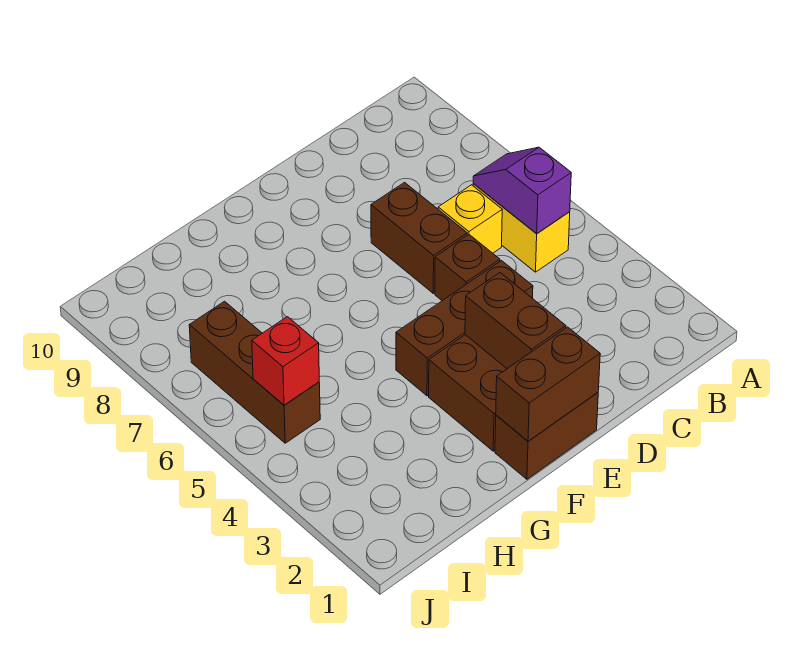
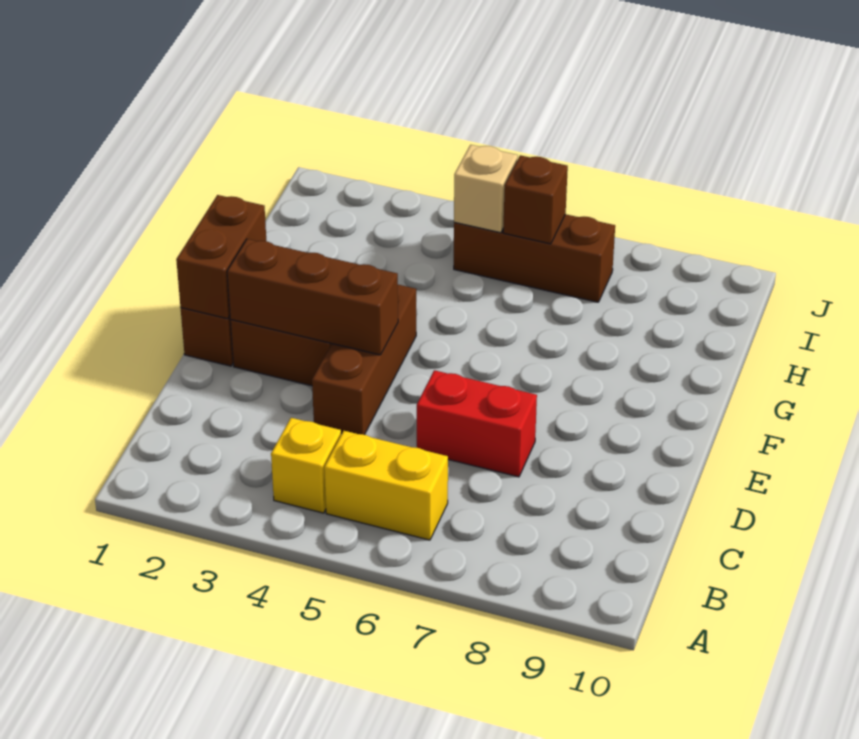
purple 1x2 slope [473,147,571,234] -> none
yellow 1x1 brick [438,185,502,253] -> yellow 1x1 brick moved to [271,418,341,513]
brown 1x1 brick [435,234,500,301] -> brown 1x1 brick moved to [503,155,568,244]
brown 1x2 brick [371,183,467,293] -> red 1x2 brick [417,370,537,477]
brown 1x2 brick [465,273,566,369] -> brown 1x3 brick [227,239,398,355]
red 1x1 brick [252,317,319,405] -> tan 1x1 brick [454,145,518,233]

